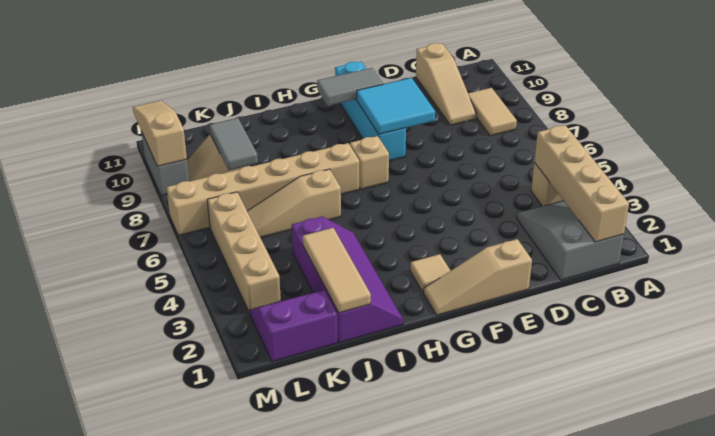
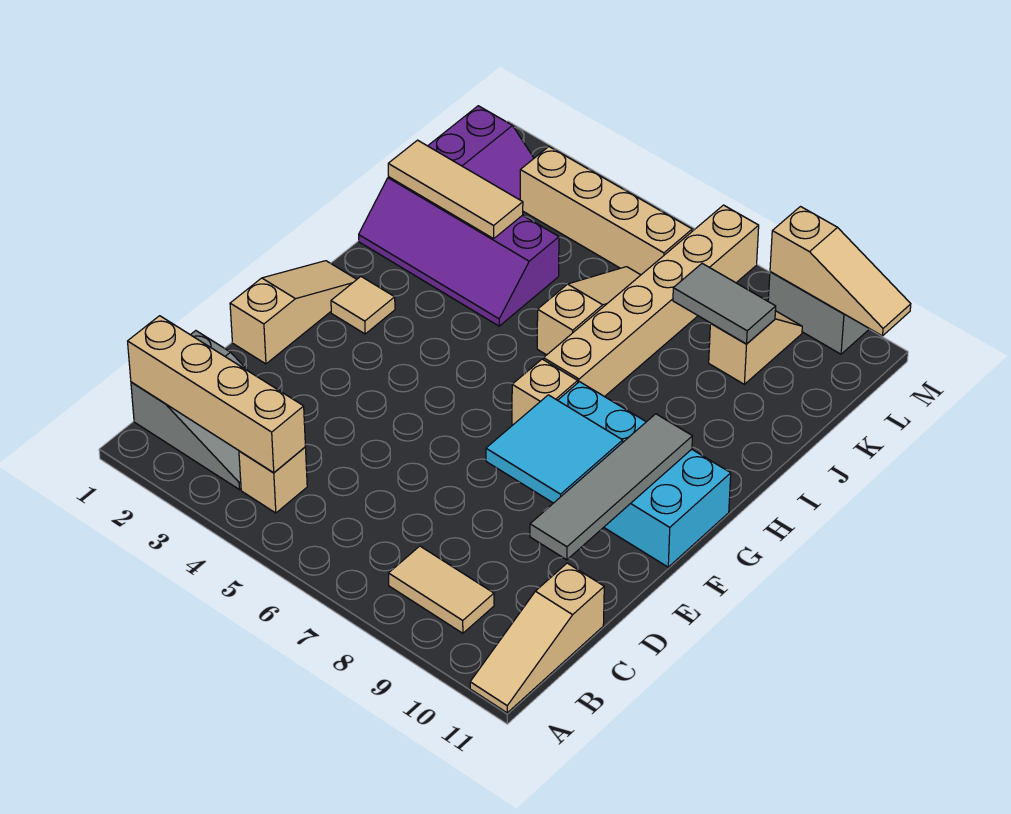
tan 1x3 slope [416,43,476,125] -> tan 1x3 slope turned to [470,563,604,713]
cyan 1x4 brick [335,62,406,161] -> cyan 2x4 brick [558,382,731,567]
grey 1x2 tile [317,68,383,106] -> grey 1x4 tile [530,414,692,560]

